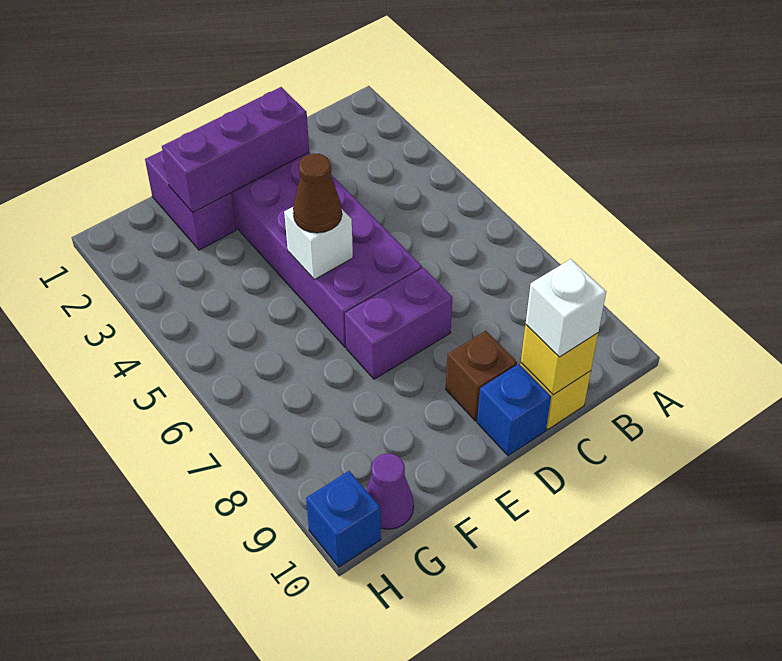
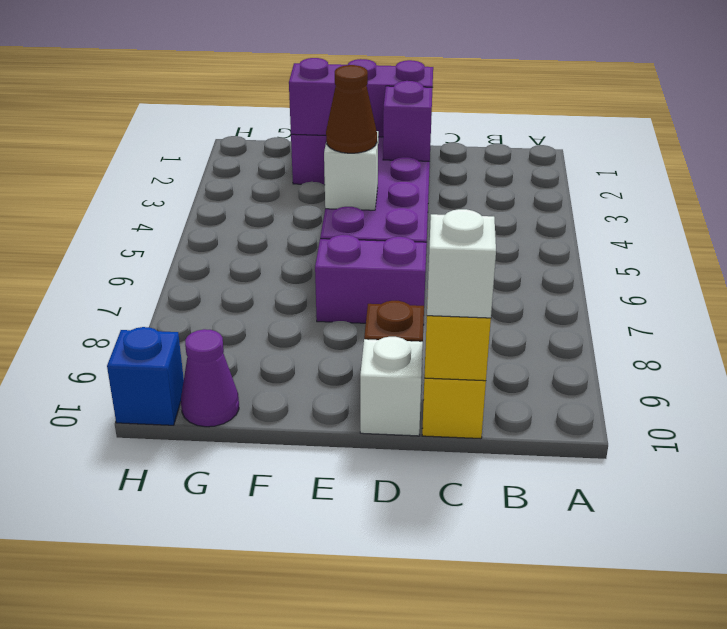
none -> purple 1x1 brick [383,81,433,161]
blue 1x1 brick [477,364,551,456] -> white 1x1 brick [360,337,423,436]

